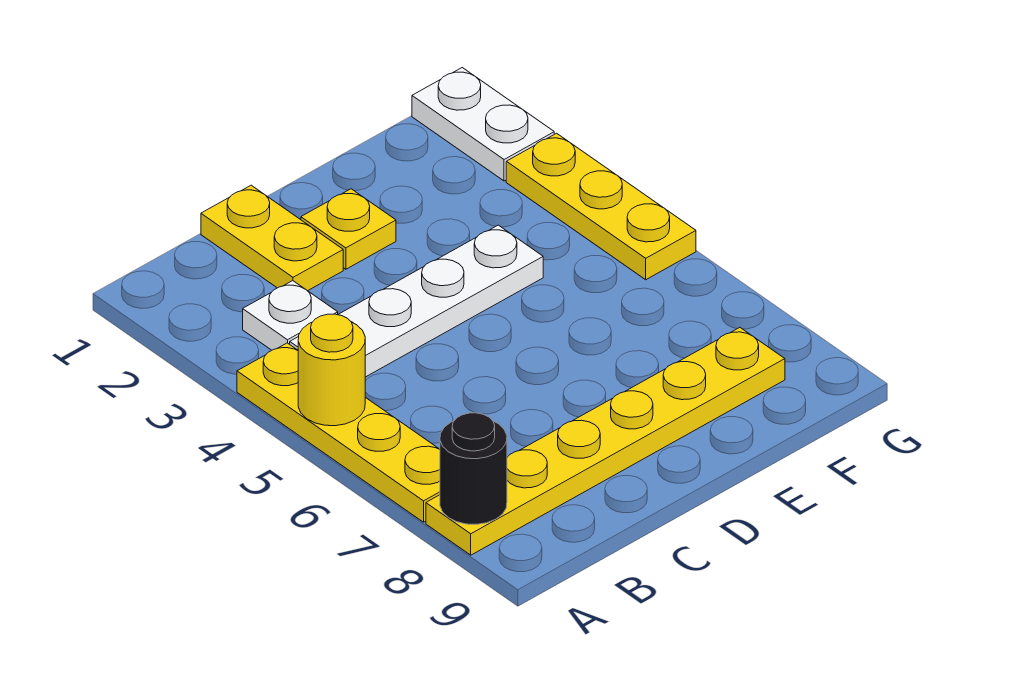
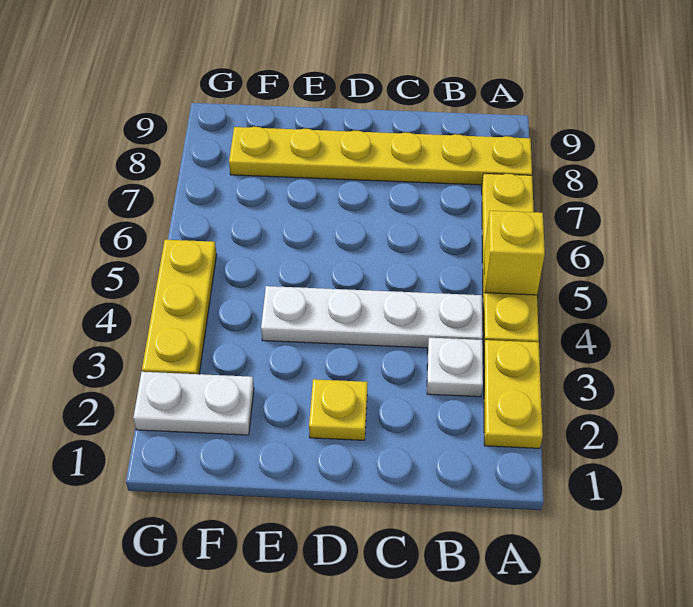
yellow 1x1 round brick [298,314,365,426] -> yellow 1x1 brick [484,211,545,295]
black 1x1 round brick [440,413,507,524] -> none
yellow 1x2 plate [201,185,343,291] -> yellow 1x2 plate moved to [483,340,543,448]
white 1x2 plate [412,68,554,181] -> white 1x2 plate turned to [133,372,254,435]

